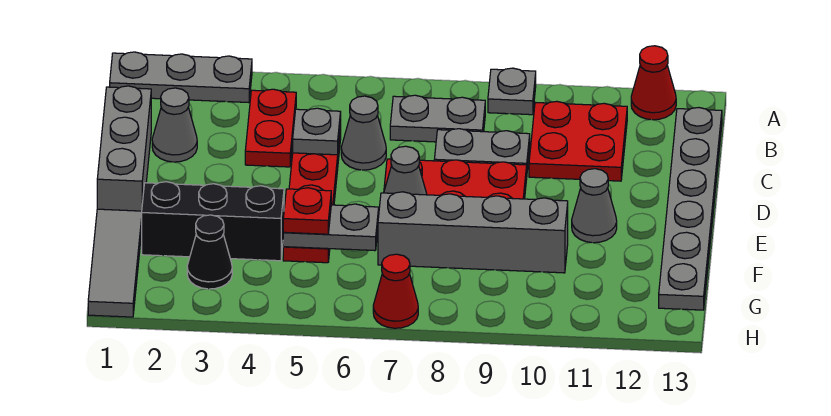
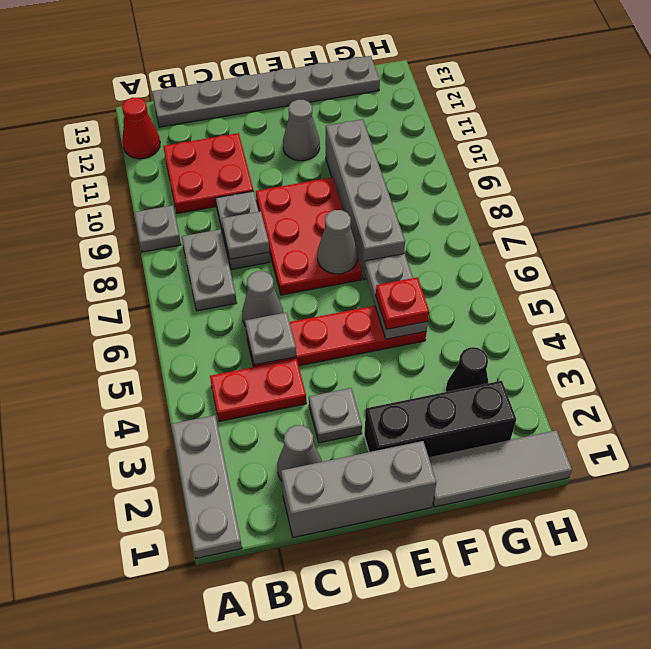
none -> grey 1x1 plate [222,211,269,259]
none -> grey 1x1 plate [309,388,362,443]
black 1x3 brick [142,182,284,261] -> black 1x3 brick turned to [364,381,516,457]
red 1x1 cone [373,254,418,328] -> none

